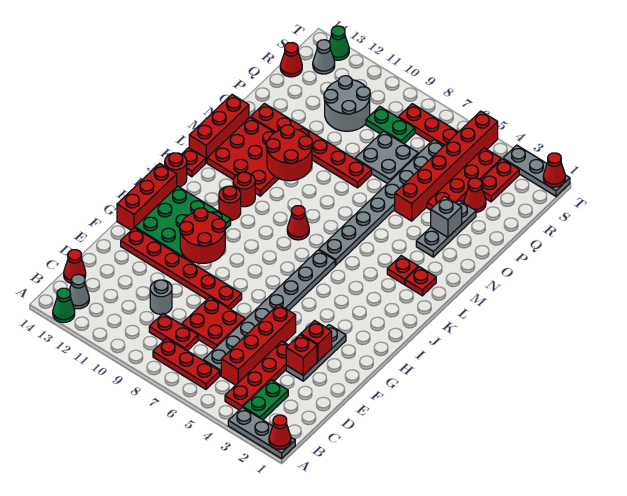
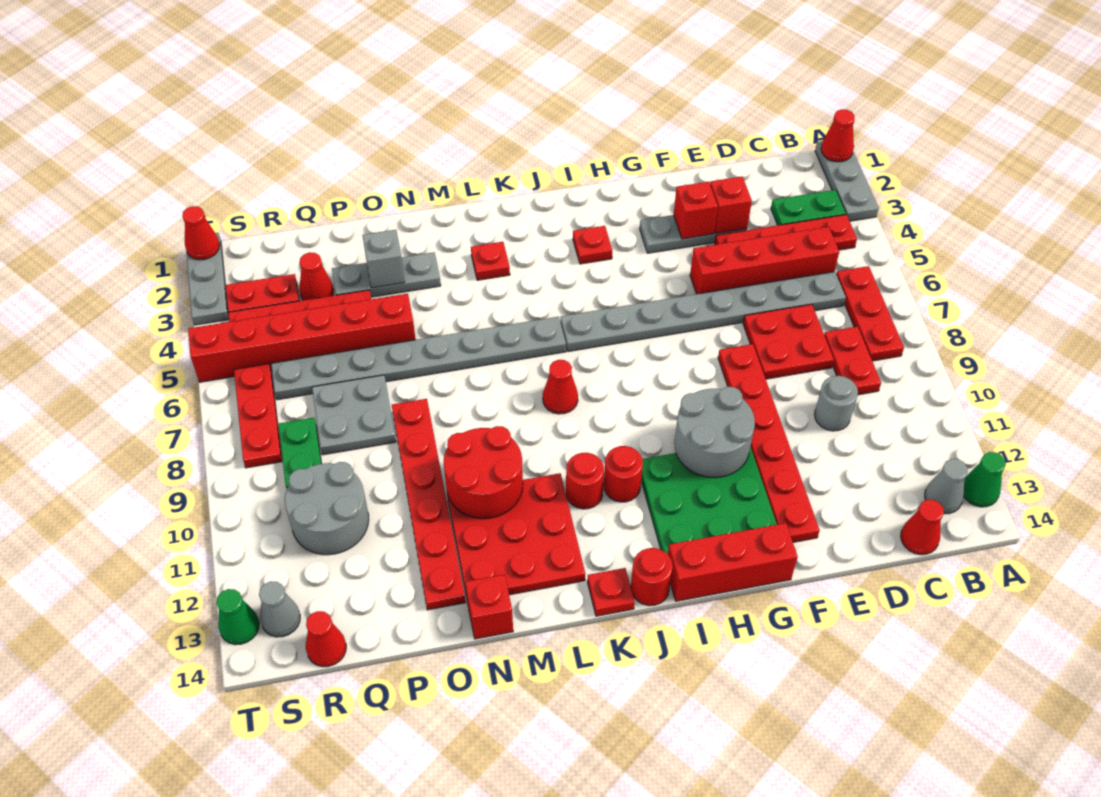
red 2x2 round brick [180,208,226,263] -> grey 2x2 round brick [674,387,755,478]
red 1x1 plate [405,267,436,296] -> red 1x1 plate moved to [573,226,612,264]
red 1x3 brick [189,95,249,163] -> red 1x1 brick [466,575,513,639]

